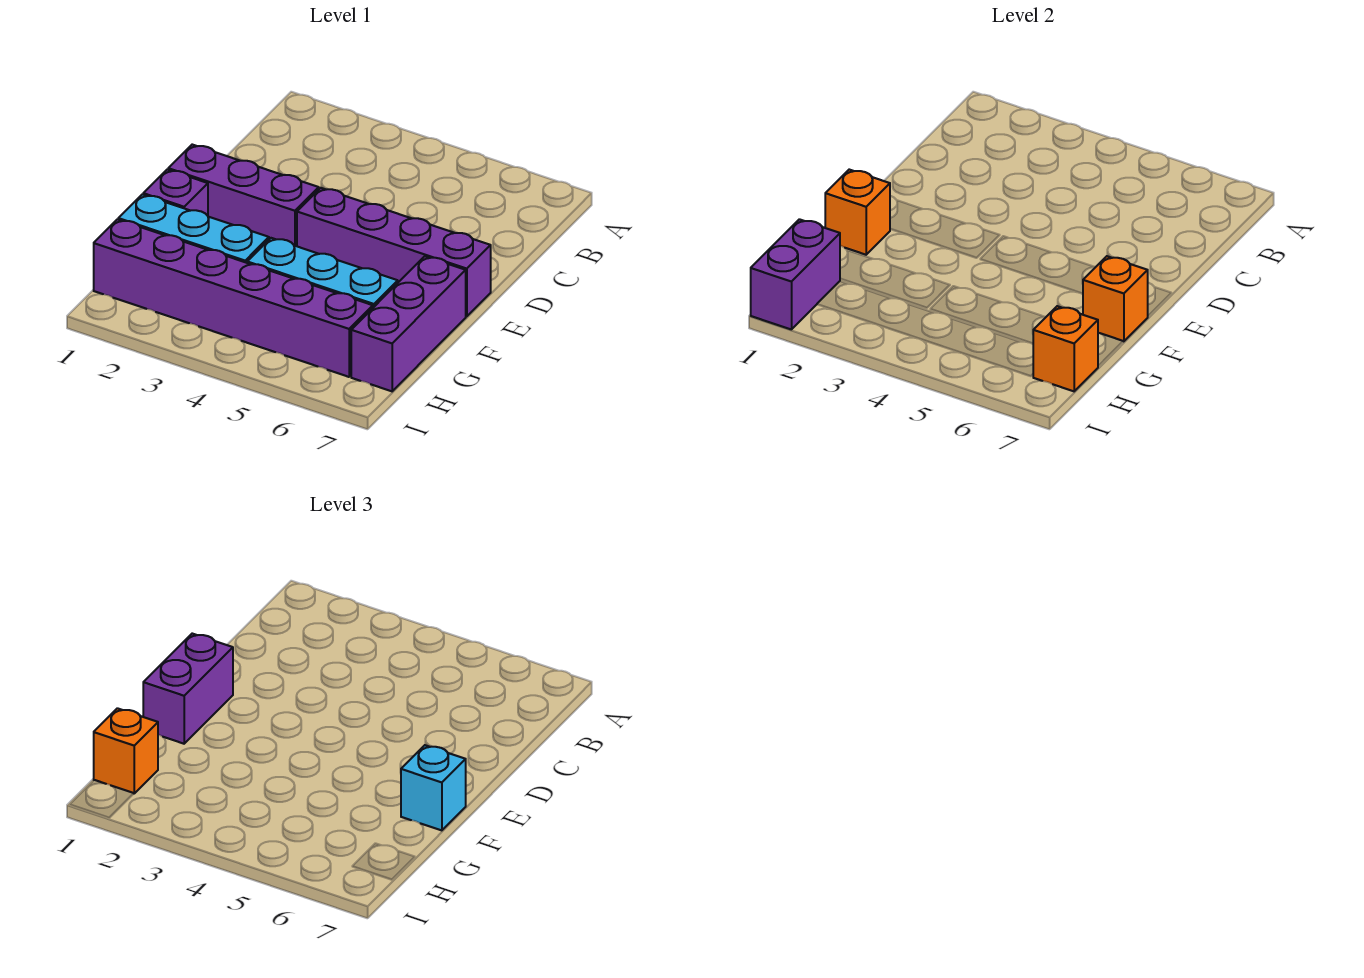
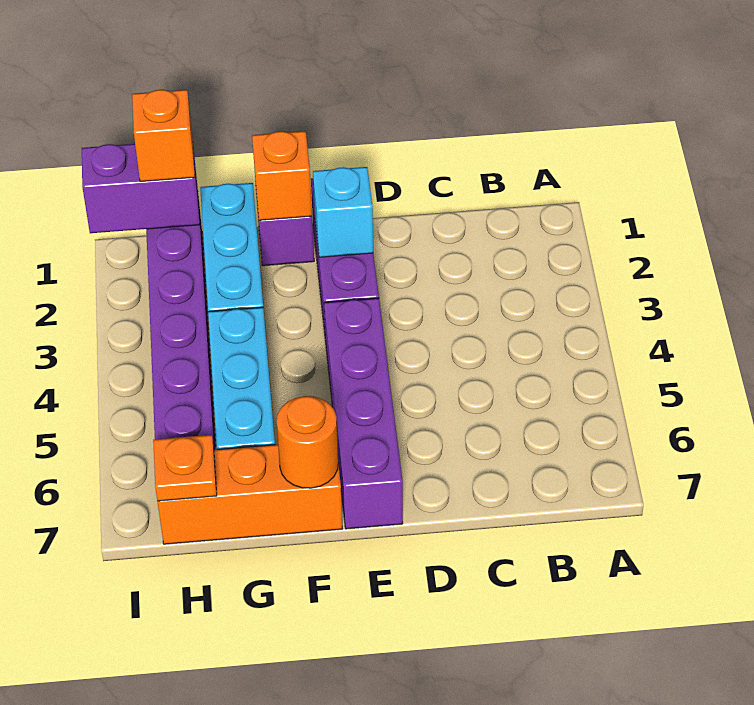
purple 1x2 brick [143,634,233,744] -> none
purple 1x3 brick [351,256,466,391] -> orange 1x3 brick [157,445,342,544]
orange 1x1 brick [1083,256,1148,341] -> orange 1x1 round brick [277,396,338,488]
cyan 1x1 brick [401,745,466,830] -> cyan 1x1 brick moved to [313,167,373,257]
orange 1x1 brick [1033,306,1098,391] -> orange 1x1 plate [153,435,217,501]

